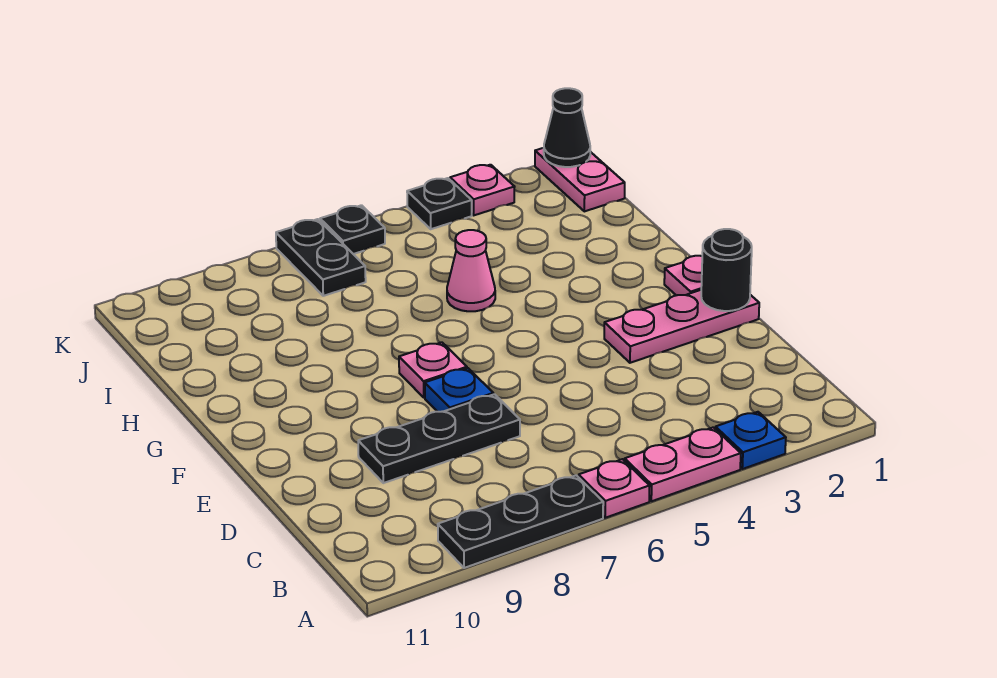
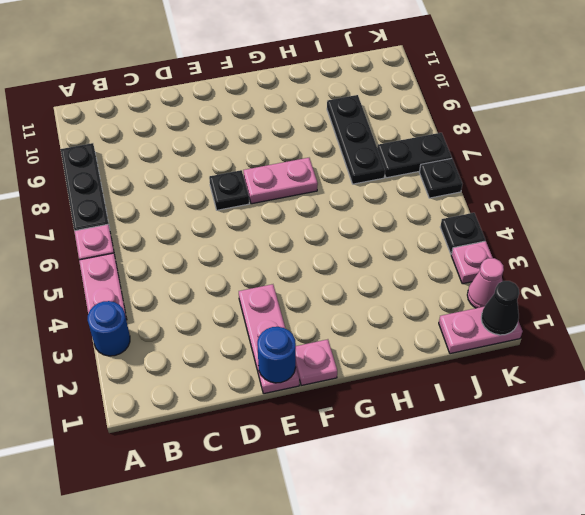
blue 1x1 plate [715,412,786,469] -> blue 1x1 round brick [88,301,130,356]
black 1x3 plate [358,394,520,483] -> black 1x3 plate moved to [327,95,385,184]
black 1x1 round brick [701,229,752,311] -> blue 1x1 round brick [257,327,296,383]
blue 1x1 plate [425,368,493,412] -> black 1x1 plate [209,170,249,210]
pink 1x1 plate [399,342,467,398] -> pink 1x2 plate [243,158,318,204]
pink 1x1 cone [447,230,495,311] -> pink 1x1 cone moved to [467,258,504,308]

